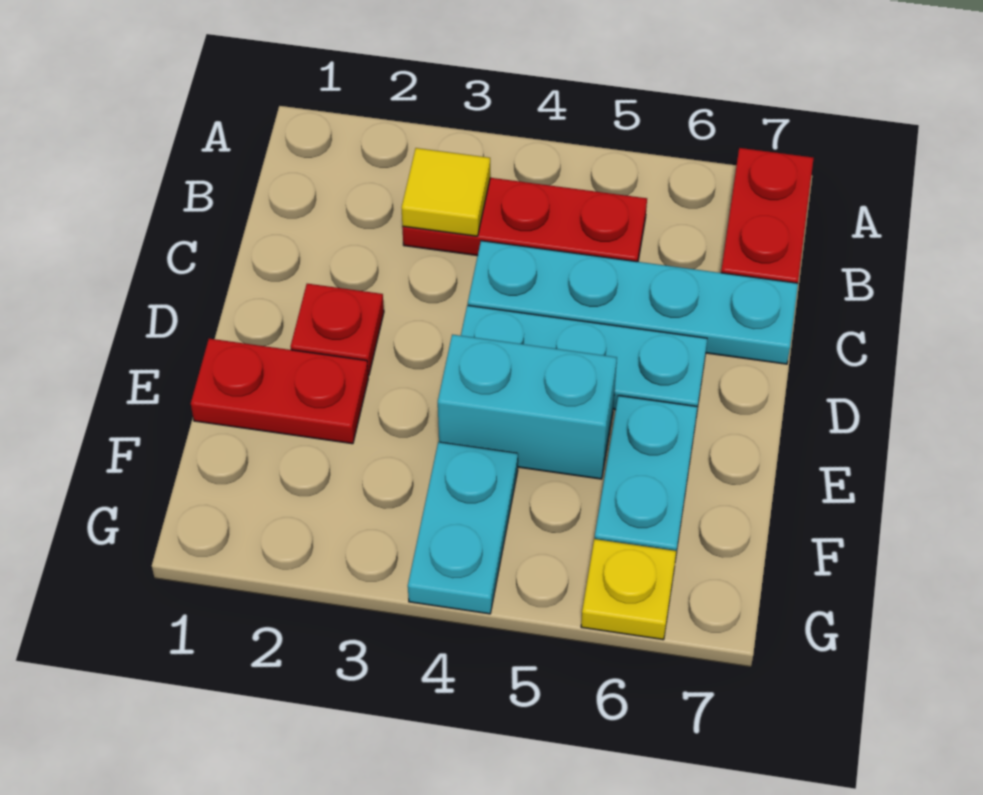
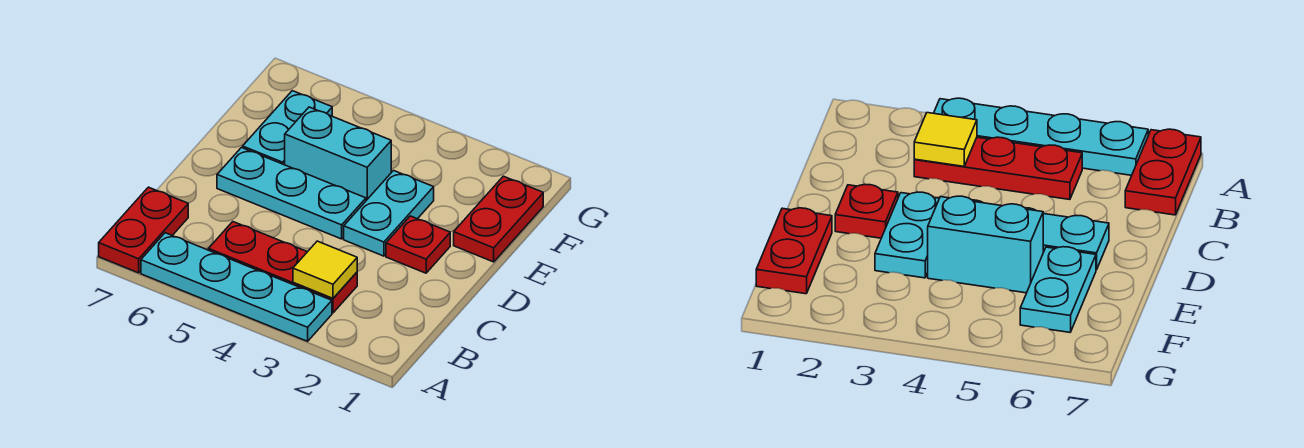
cyan 1x4 plate [468,241,798,364] -> cyan 1x4 plate moved to [141,233,332,341]
red 1x2 plate [191,339,368,444] -> red 1x2 plate turned to [454,176,543,262]
cyan 1x2 plate [408,442,518,614] -> cyan 1x2 plate moved to [344,171,434,256]
yellow 1x1 plate [581,539,676,640] -> none

